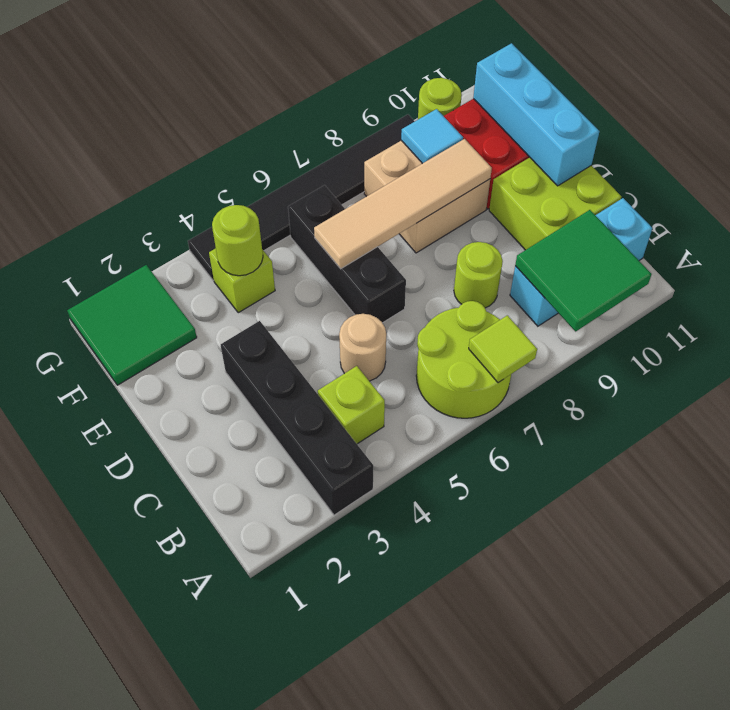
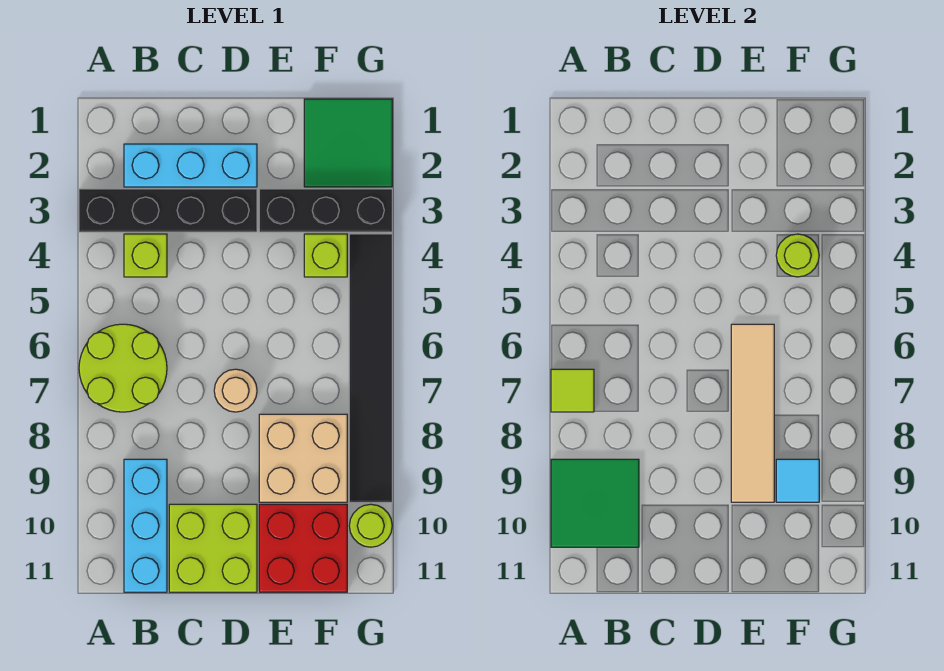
tan 1x1 round brick [339,314,386,381] -> tan 1x1 round brick moved to [214,369,257,412]
lime 1x1 round brick [454,242,503,308] -> none
black 1x3 brick [288,185,406,323] -> black 1x3 brick moved to [259,189,392,232]
cyan 1x3 brick [473,43,599,186] -> cyan 1x3 brick moved to [124,144,257,187]

